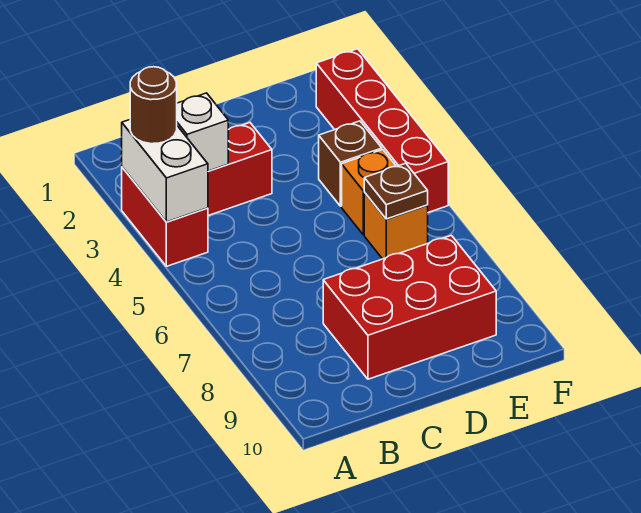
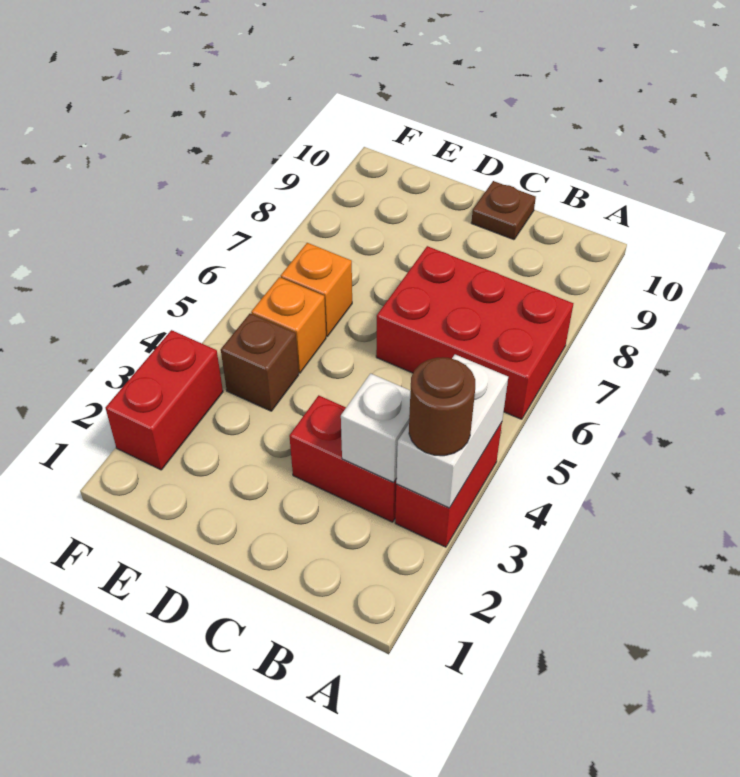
red 2x3 brick [323,235,496,379] -> red 2x3 brick moved to [376,246,574,419]
brown 1x1 plate [364,163,428,219] -> brown 1x1 plate moved to [472,181,536,240]
red 1x4 brick [316,49,448,212] -> red 1x2 brick [106,330,223,470]

